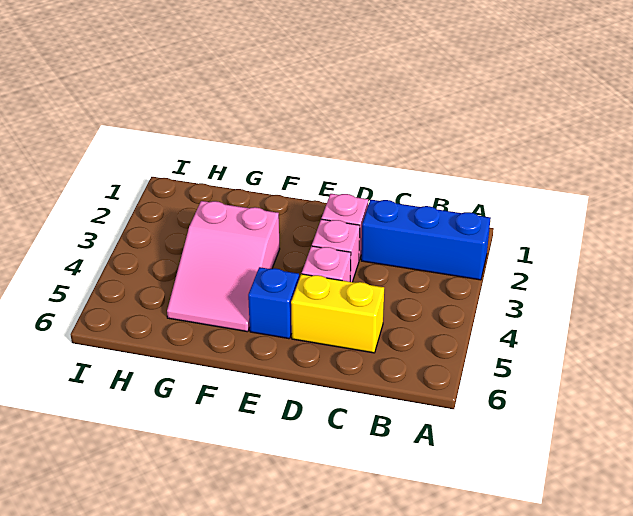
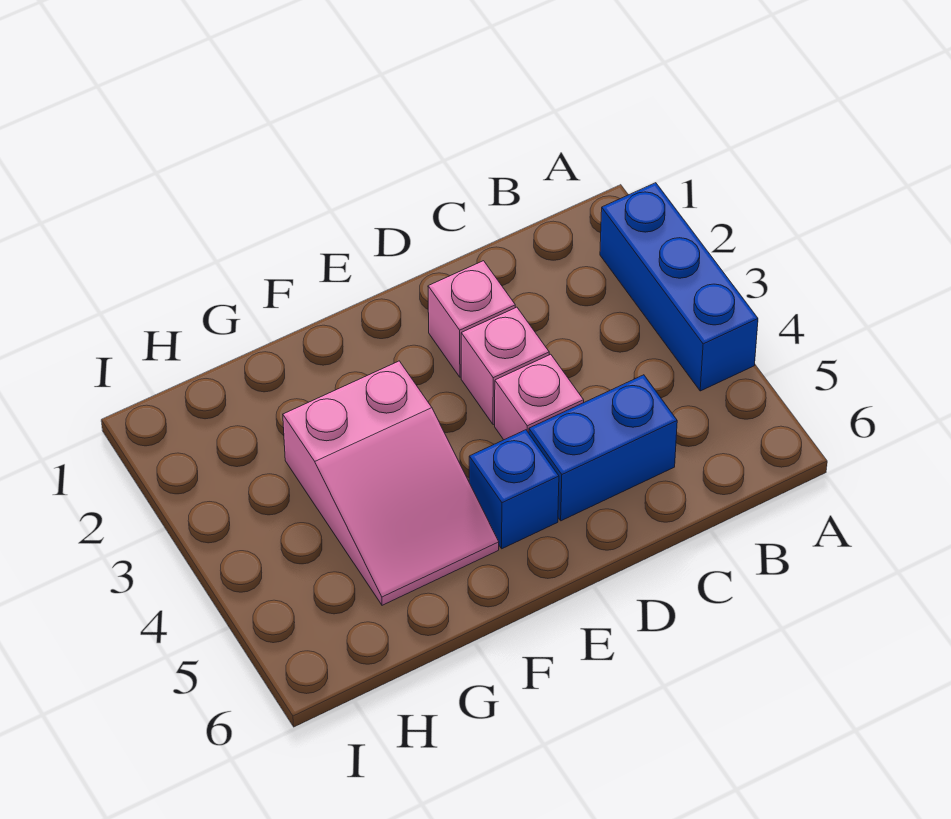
blue 1x3 brick [361,200,491,280] -> blue 1x3 brick turned to [600,183,758,391]
yellow 1x2 brick [291,274,384,353] -> blue 1x2 brick [529,375,677,521]

